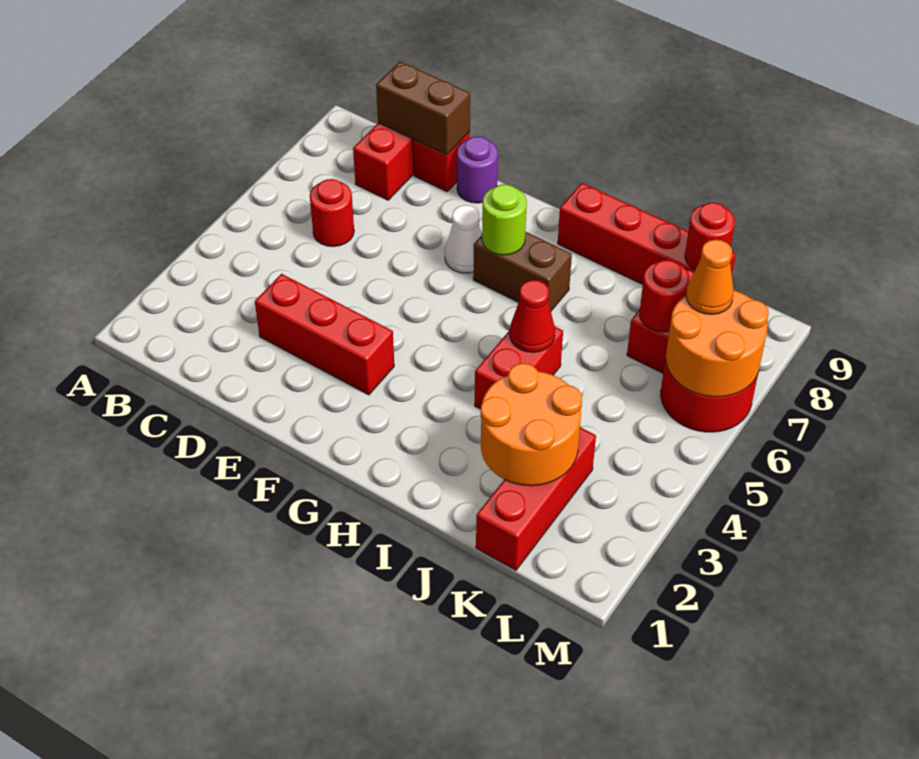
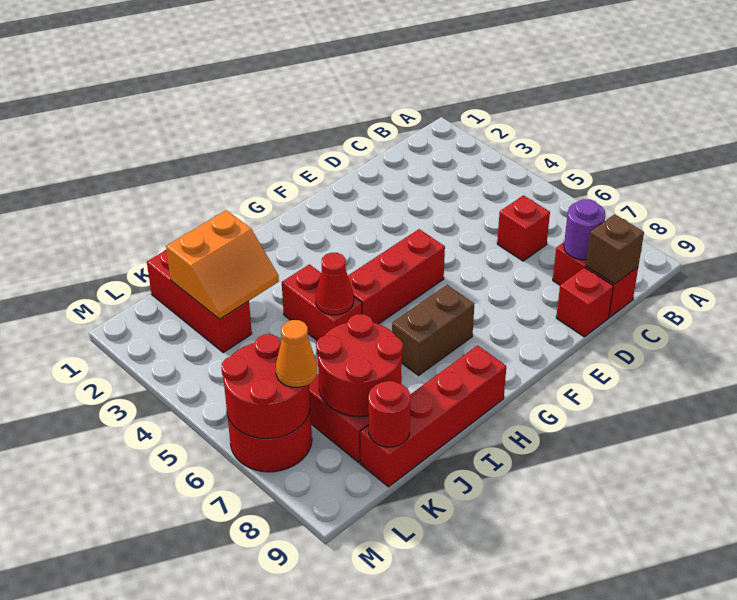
red 1x1 round brick [310,179,354,247] -> red 1x1 brick [497,195,550,261]
brown 1x2 brick [376,62,470,155] -> brown 1x1 brick [586,214,644,284]
red 1x3 brick [255,274,394,395] -> red 1x3 brick moved to [348,229,445,324]
purple 1x1 round brick [457,136,498,203] -> purple 1x1 round brick moved to [564,199,605,260]
white 1x1 cone [445,205,482,273] -> none
lime 1x1 round brick [482,184,527,255] -> none
orange 2x2 round brick [481,363,582,486] -> orange 2x2 slope [166,210,279,319]
red 1x1 round brick [639,260,690,332] -> red 2x2 round brick [316,314,403,417]
orange 2x2 round brick [666,290,769,397] -> red 2x2 round brick [221,334,310,439]

